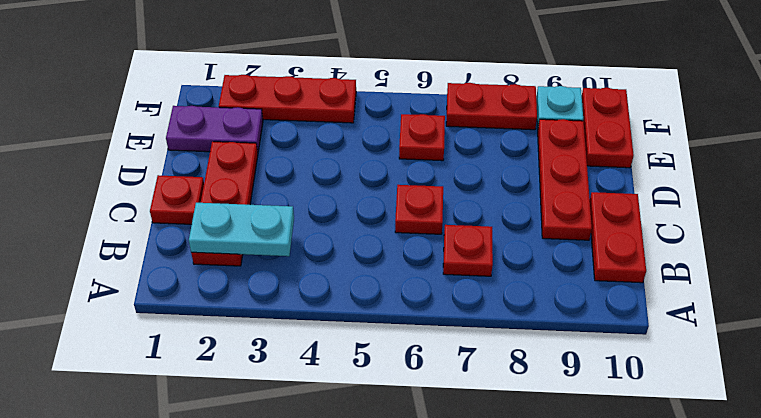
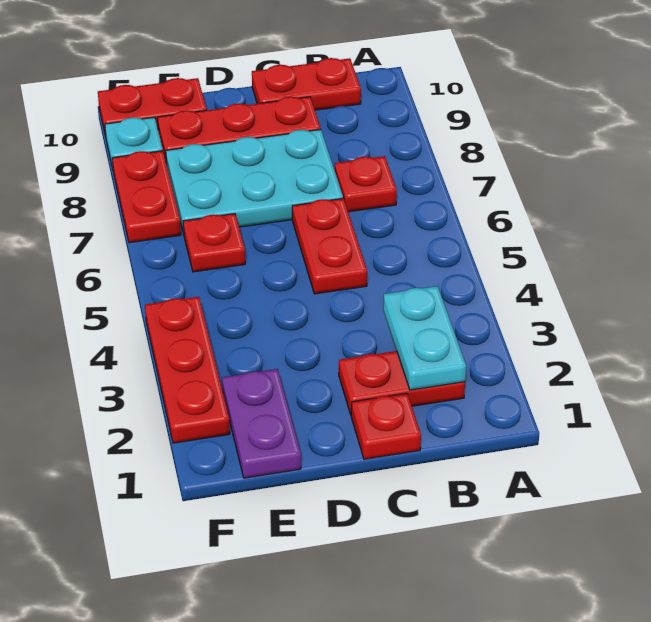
red 1x3 plate [191,142,258,266] -> red 1x2 plate [339,351,465,414]
red 1x1 plate [395,185,443,234] -> red 1x2 plate [292,198,367,294]
none -> cyan 2x3 plate [166,129,343,234]

